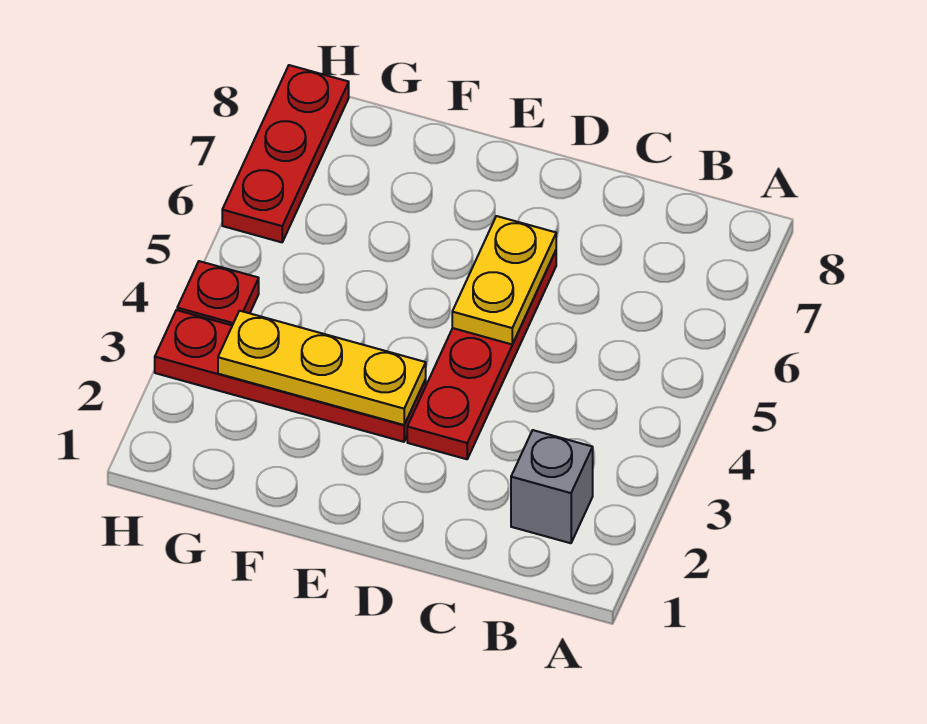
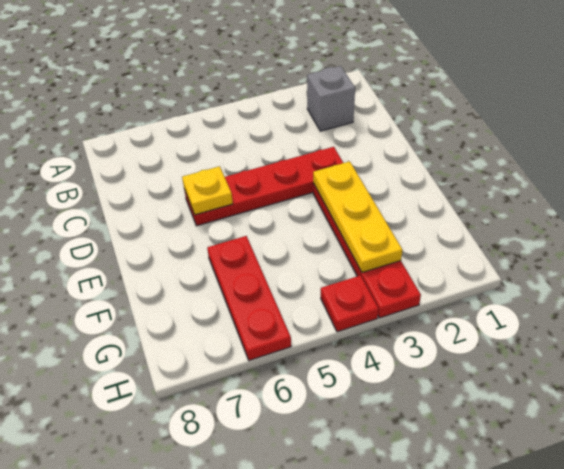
yellow 1x2 plate [452,216,556,344] -> yellow 1x1 plate [182,166,233,215]
red 1x3 plate [222,65,349,242] -> red 1x3 plate turned to [207,236,291,360]

